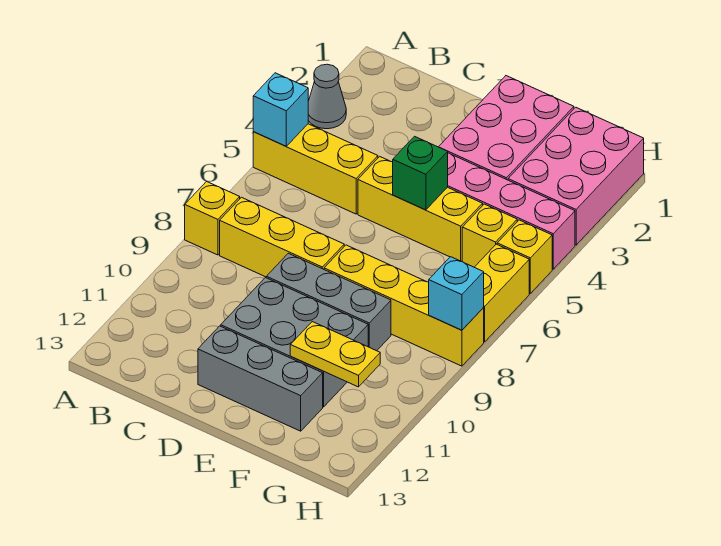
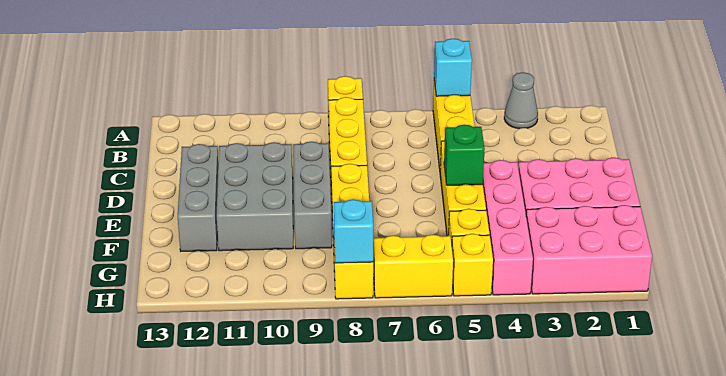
yellow 1x2 plate [290,322,380,387] -> none

